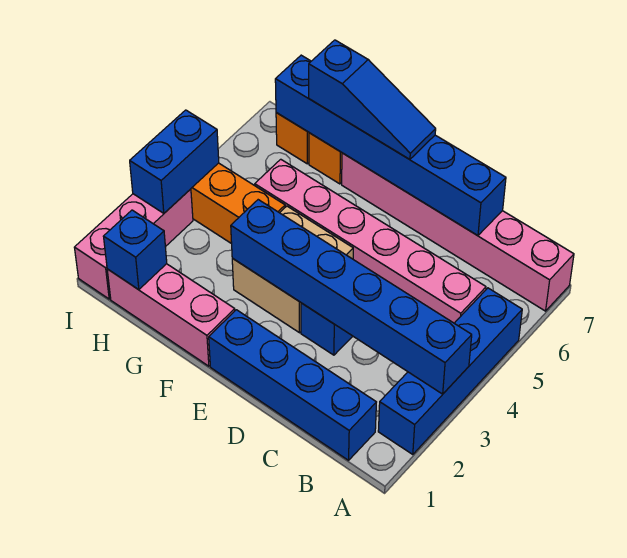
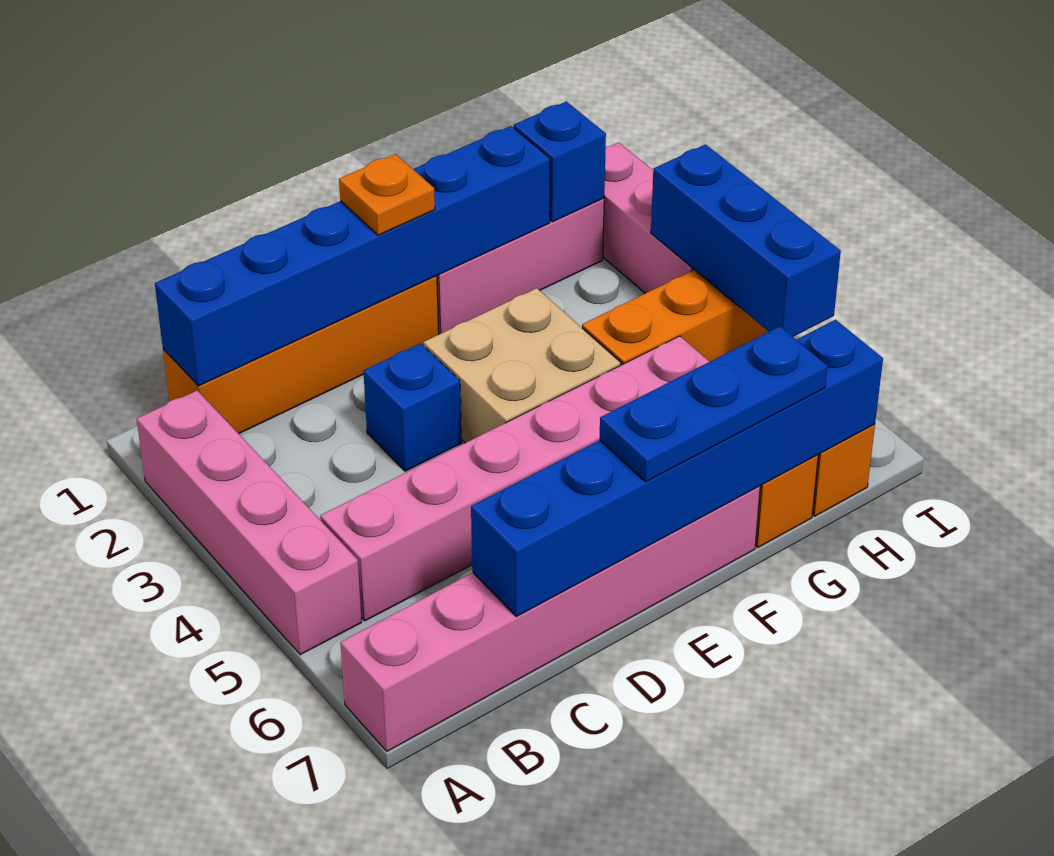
blue 1x4 brick [378,288,522,454] -> pink 1x4 brick [137,390,362,655]
blue 1x6 brick [231,200,472,394] -> blue 1x6 brick moved to [155,126,550,386]
blue 1x4 brick [209,310,376,460] -> orange 1x4 brick [163,276,439,434]
none -> orange 1x1 plate [339,154,435,235]
blue 1x3 slope [309,40,436,159] -> blue 1x3 plate [600,326,827,482]
blue 1x2 brick [130,110,219,213] -> blue 1x3 brick [651,144,841,337]

